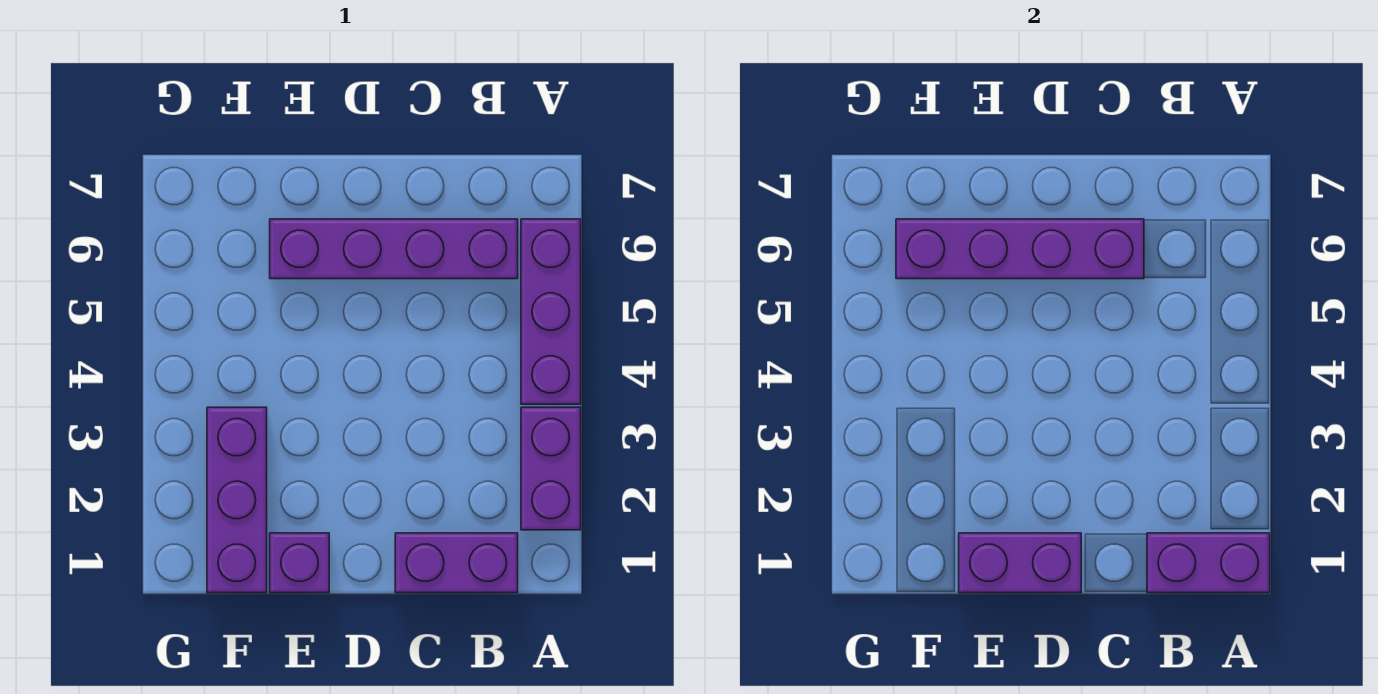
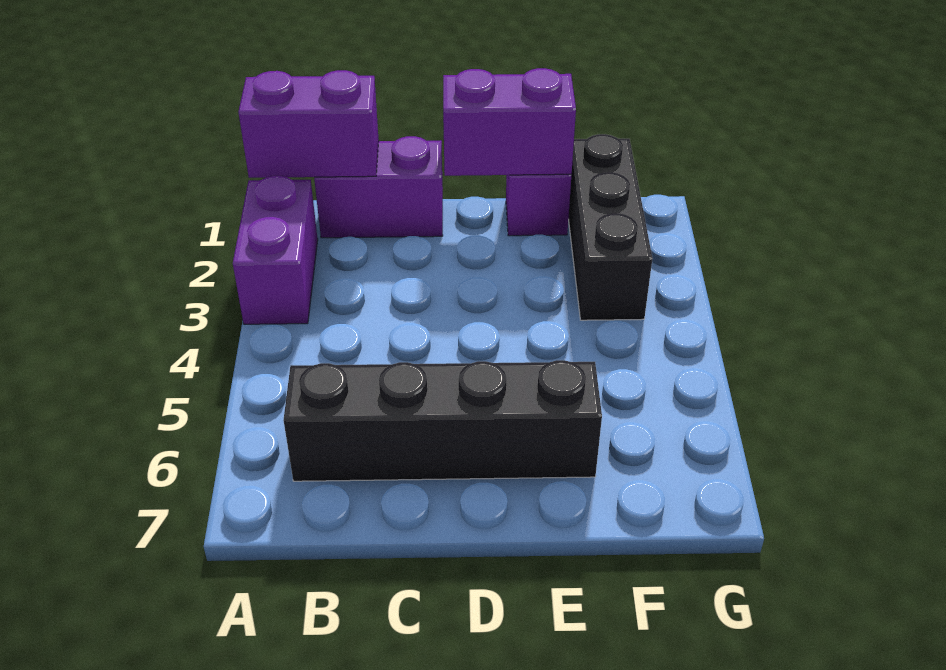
purple 1x3 brick [521,219,581,404] -> none
purple 1x4 brick [270,219,518,279] -> black 1x4 brick [283,360,602,481]
purple 1x4 brick [896,219,1144,279] -> none
purple 1x3 brick [207,407,267,593] -> black 1x3 brick [568,134,652,320]

